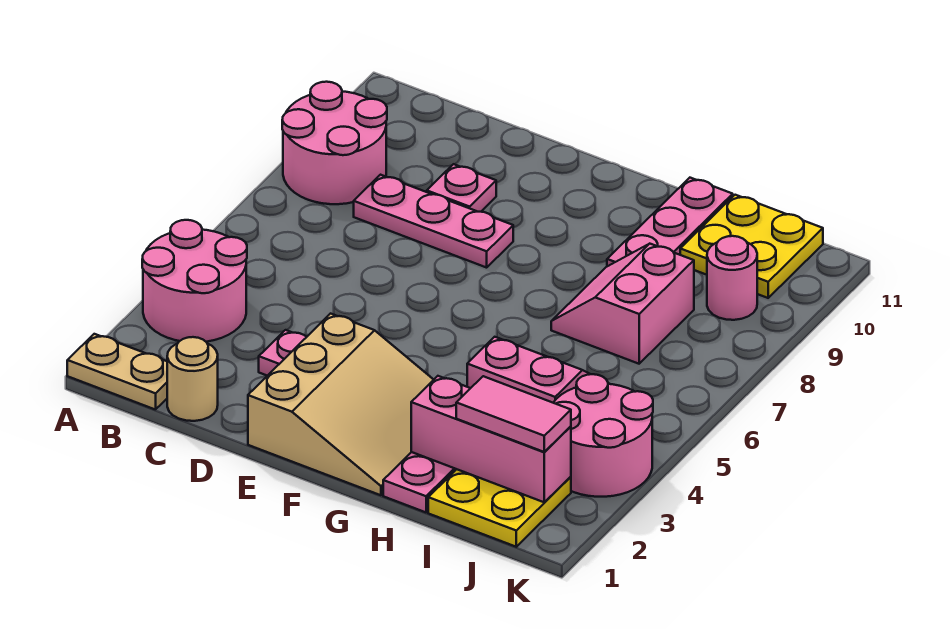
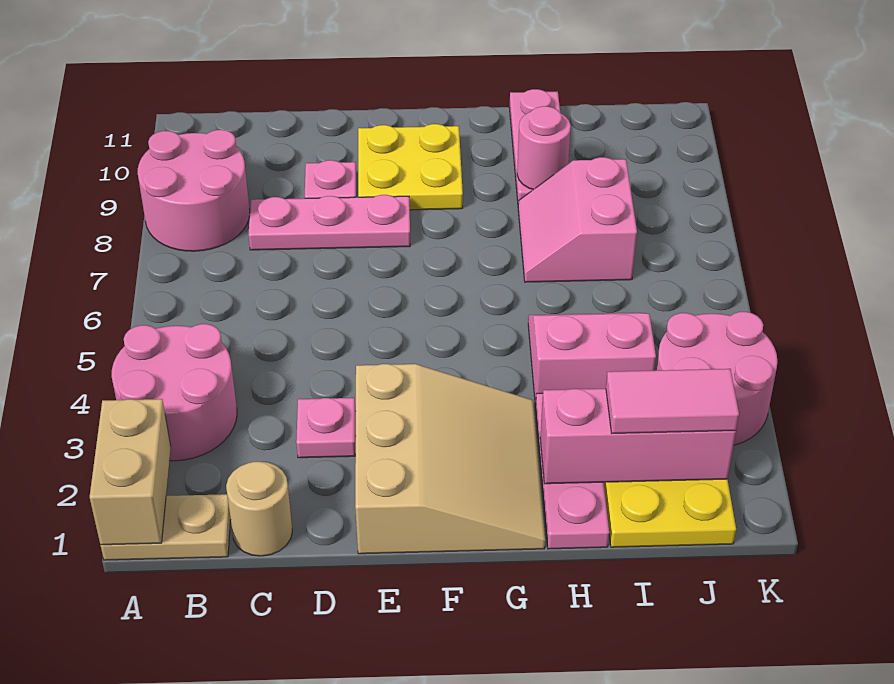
none -> tan 1x2 brick [90,399,171,545]
yellow 2x2 plate [680,195,823,298] -> yellow 2x2 plate moved to [358,124,463,210]
pink 1x1 round brick [707,236,757,320] -> pink 1x1 round brick moved to [517,106,571,190]

